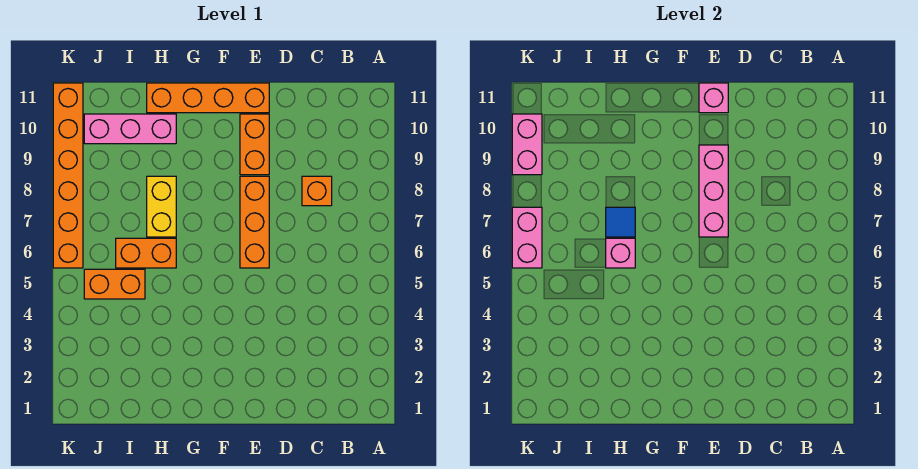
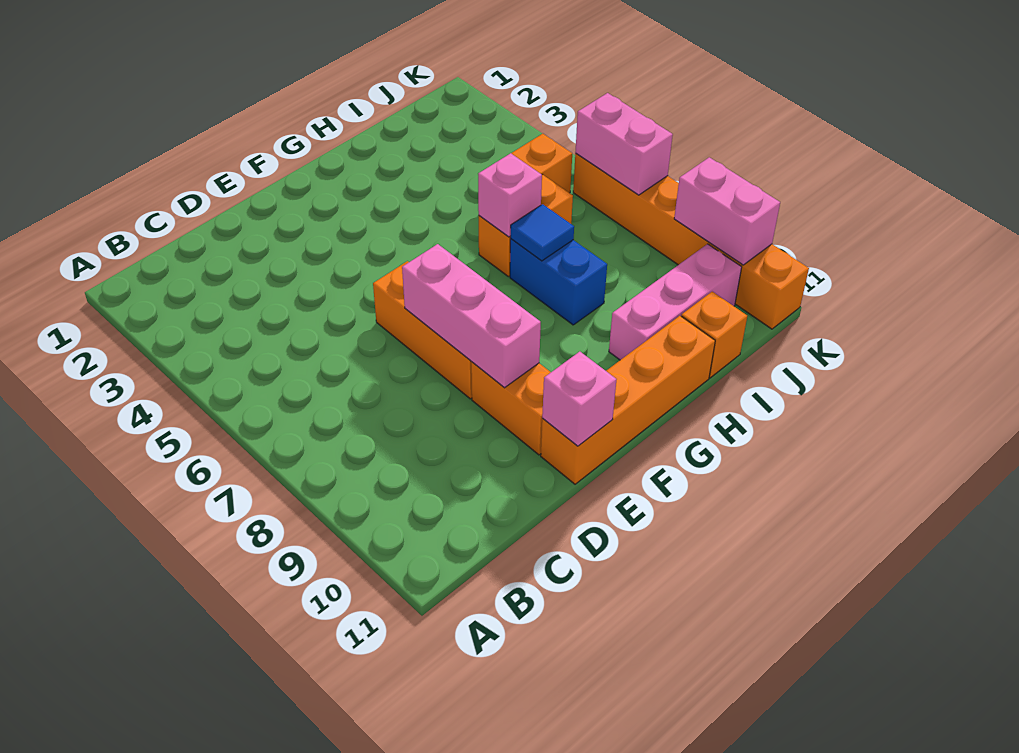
orange 1x1 brick [302,176,332,206] -> orange 1x1 brick moved to [681,292,747,378]
yellow 1x2 brick [147,176,176,237] -> blue 1x2 brick [510,239,607,325]

